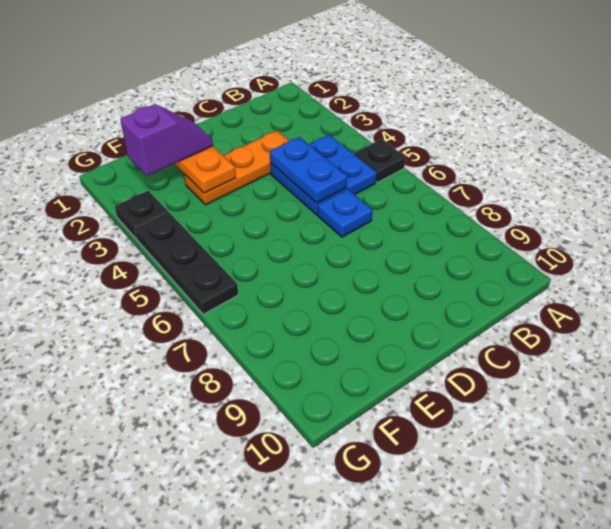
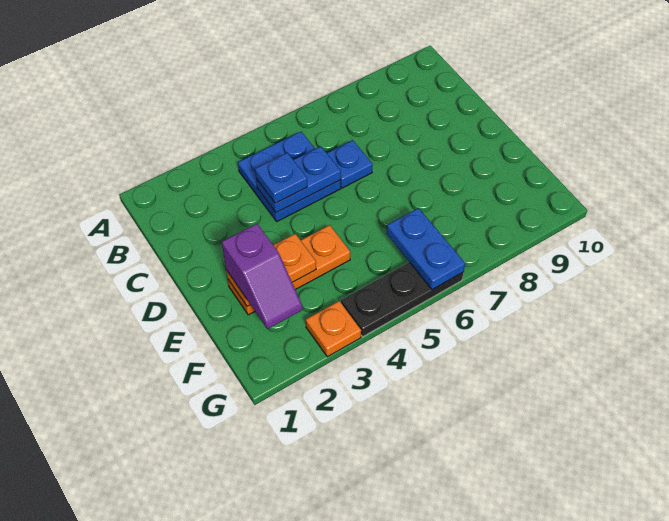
black 1x1 plate [354,139,406,182] -> none
orange 1x3 plate [184,131,289,205] -> orange 1x3 plate turned to [228,225,350,315]
none -> blue 1x1 plate [255,153,307,203]
purple 1x2 slope [120,104,213,176] -> purple 1x2 slope turned to [222,224,302,329]
none -> blue 1x2 plate [387,208,465,290]
black 1x1 plate [115,191,168,239] -> orange 1x1 plate [306,301,361,357]

